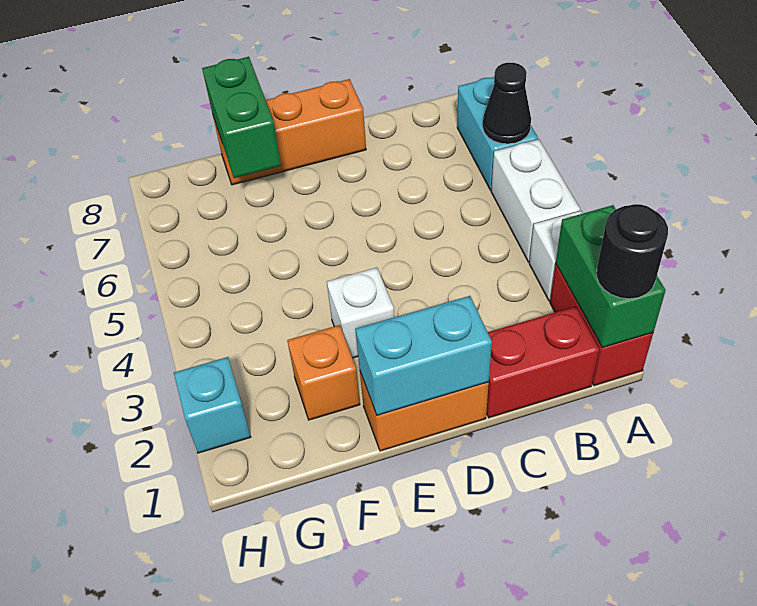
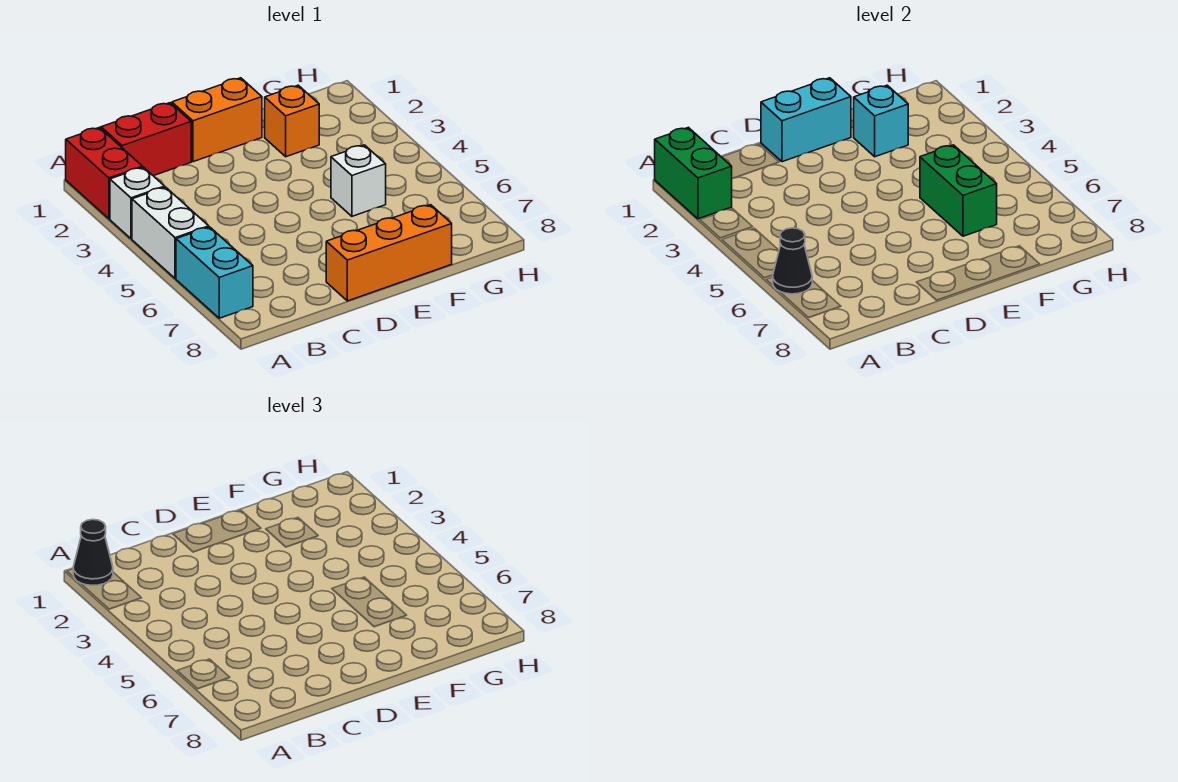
black 1x1 round brick [596,204,668,299] -> black 1x1 cone [73,519,113,585]
white 1x1 brick [327,268,394,358] -> white 1x1 brick moved to [331,145,386,216]
green 1x2 brick [202,57,281,178] -> green 1x2 brick moved to [920,145,997,236]
cyan 1x1 brick [174,357,251,453] -> cyan 1x1 brick moved to [854,85,908,157]

